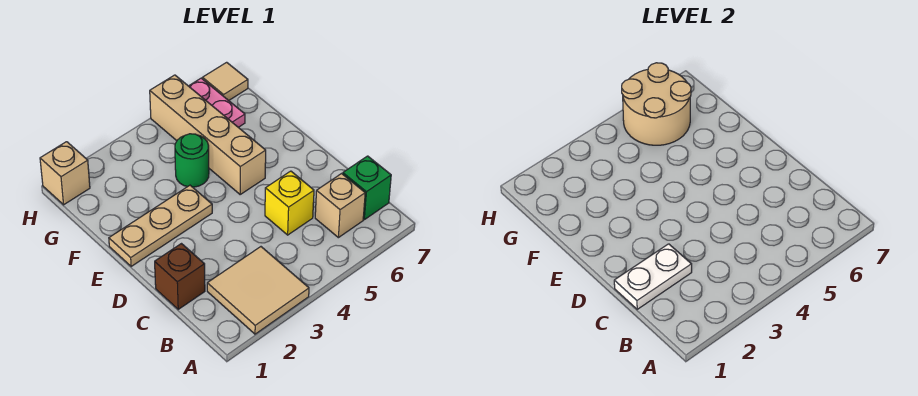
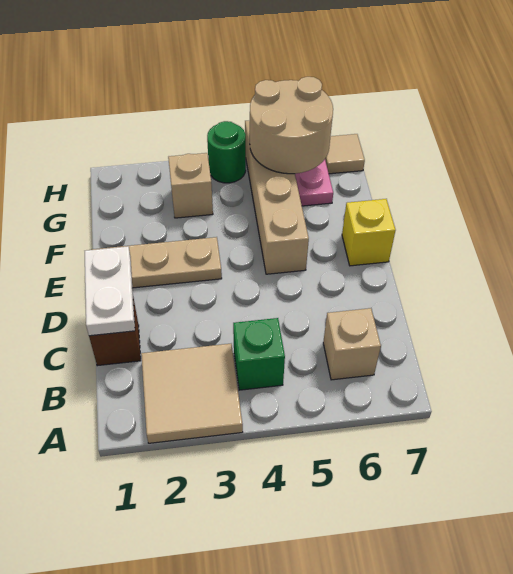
green 1x1 brick [343,156,391,220] -> green 1x1 brick moved to [233,318,285,390]
white 1x2 plate [614,244,692,309] -> white 1x2 plate turned to [85,246,135,336]
yellow 1x1 brick [265,171,314,235] -> yellow 1x1 brick moved to [342,199,396,266]
green 1x1 round brick [175,134,209,187] -> green 1x1 round brick moved to [207,121,246,183]
tan 1x1 brick [40,142,90,205] -> tan 1x1 brick moved to [168,153,213,218]

